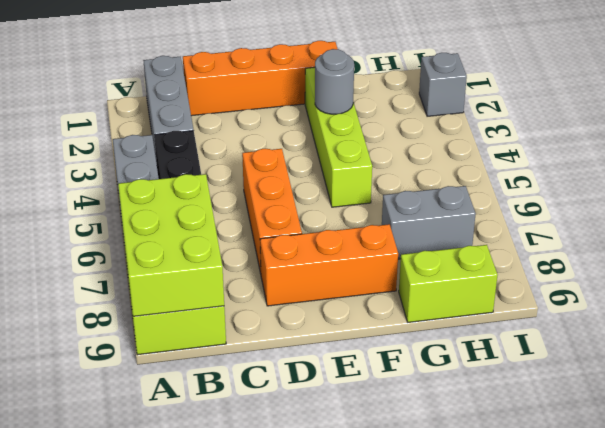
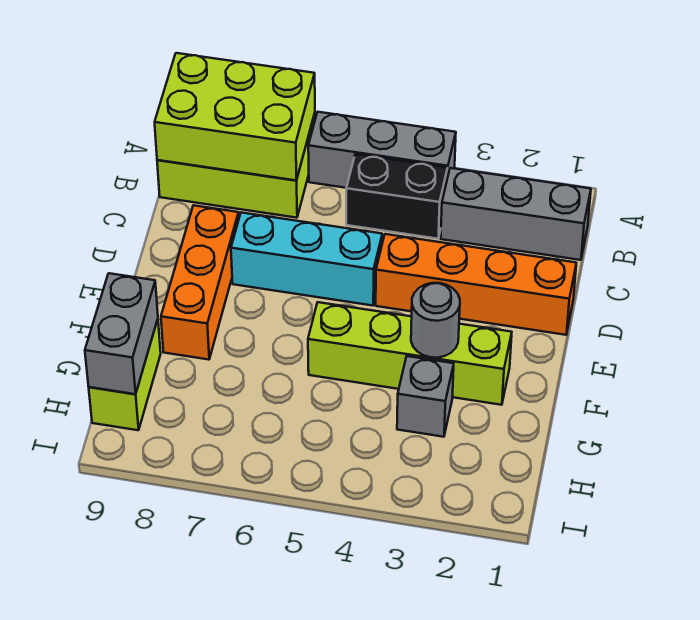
orange 1x4 brick [183,41,337,116] -> orange 1x4 brick turned to [376,234,576,335]
orange 1x3 brick [242,149,302,273] -> cyan 1x3 brick [231,213,382,306]
grey 1x2 brick [382,186,476,259] -> grey 1x2 brick moved to [85,273,158,394]
grey 1x1 brick [419,53,467,116] -> grey 1x1 brick moved to [397,356,454,437]

